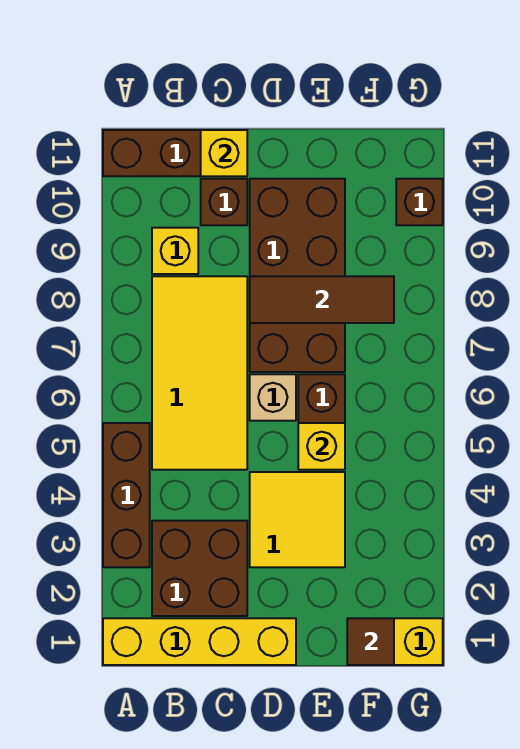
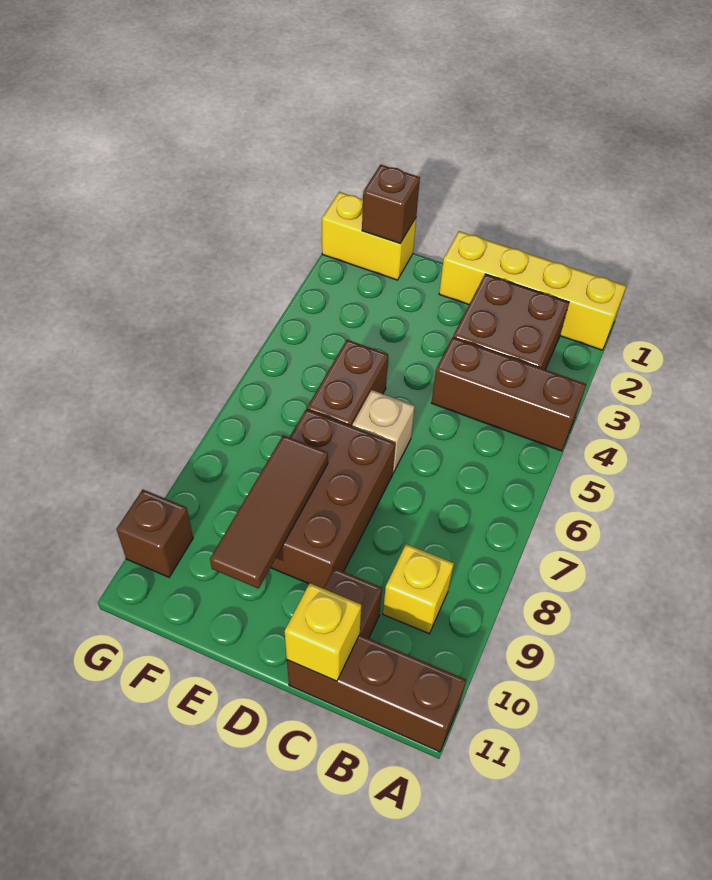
brown 1x3 brick [103,423,150,567] -> brown 1x3 brick turned to [431,337,586,451]
yellow 2x4 tile [152,276,247,470] -> none
yellow 2x2 tile [250,472,345,567] -> none
brown 2x4 brick [250,179,345,372] -> brown 2x3 brick [271,409,395,588]
brown 1x3 tile [250,276,394,323] -> brown 1x3 tile turned to [210,435,328,589]
yellow 1x1 brick [298,423,345,470] -> none
brown 1x1 tile [347,618,394,665] -> brown 1x1 brick [362,165,420,243]

